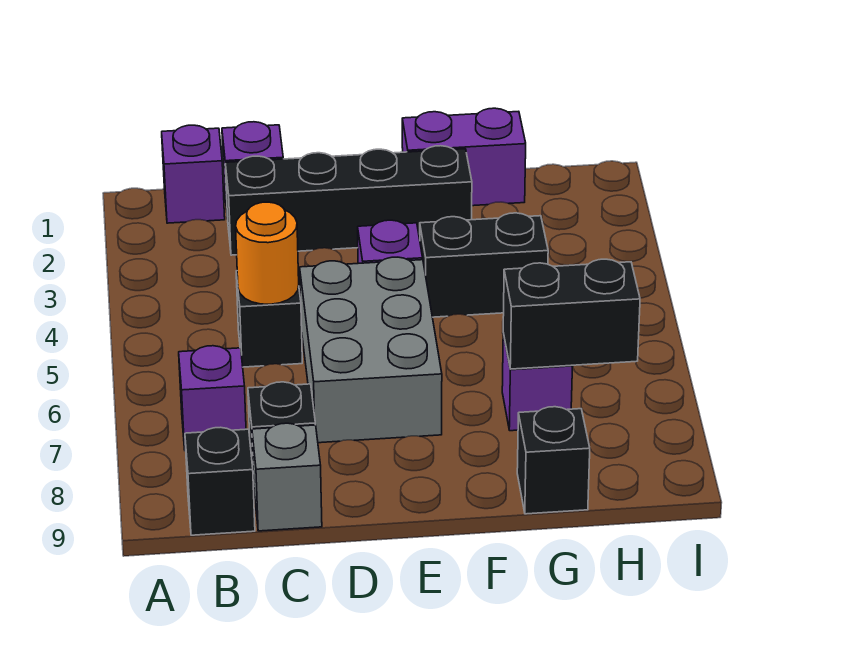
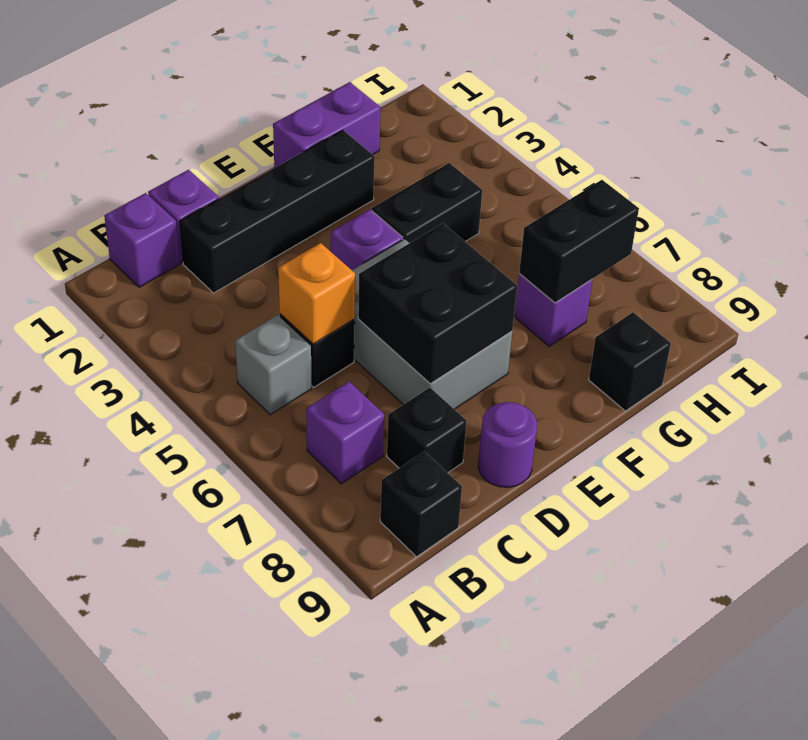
orange 1x1 round brick [236,202,299,304] -> orange 1x1 brick [278,243,355,344]
grey 1x1 brick [252,423,322,531] -> grey 1x1 brick moved to [235,315,312,415]
none -> black 2x2 brick [358,223,517,384]
none -> purple 1x1 round brick [478,402,537,487]

